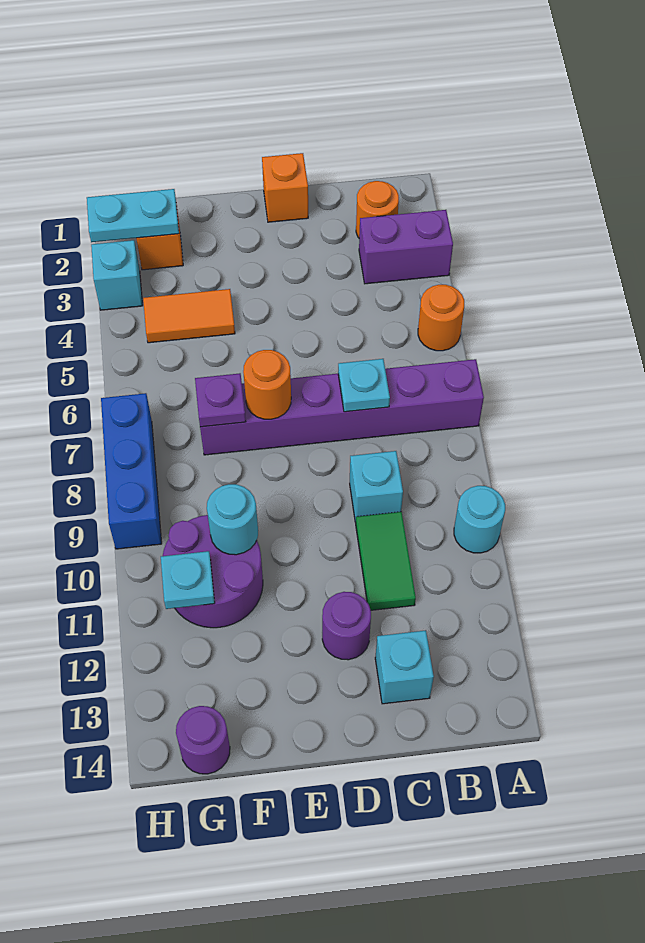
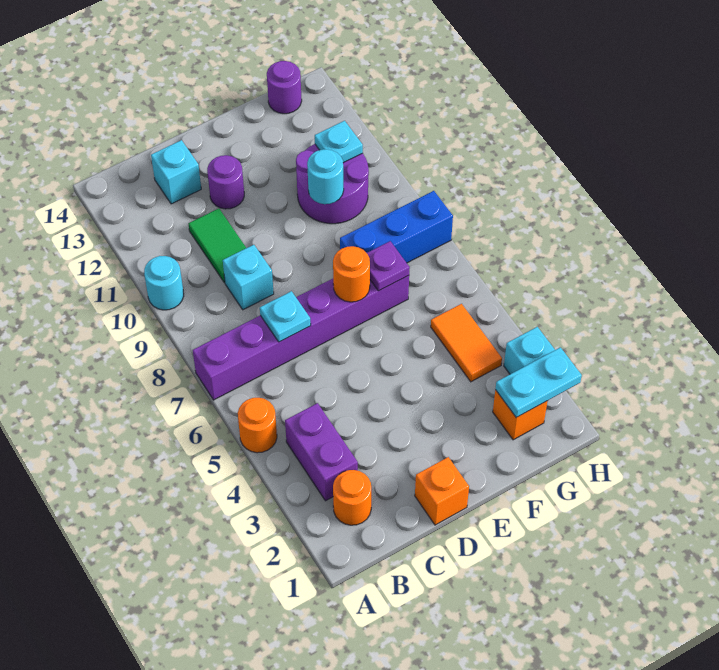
purple 1x2 brick [359,210,453,284] -> purple 1x2 brick turned to [285,403,358,501]
orange 1x2 tile [143,289,235,343] -> orange 1x2 tile turned to [431,304,502,382]
blue 1x3 brick [101,393,162,549] -> blue 1x3 brick turned to [340,191,453,263]

